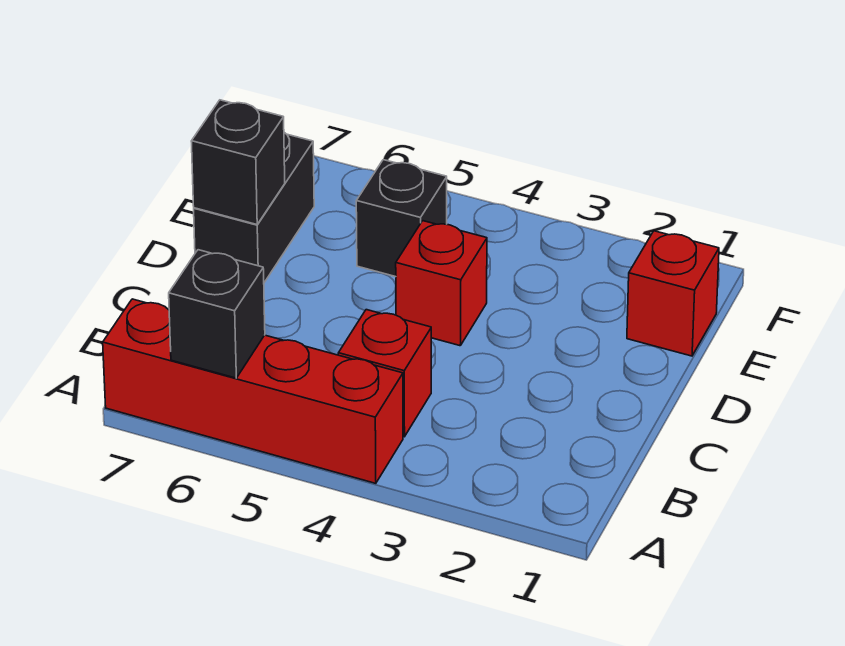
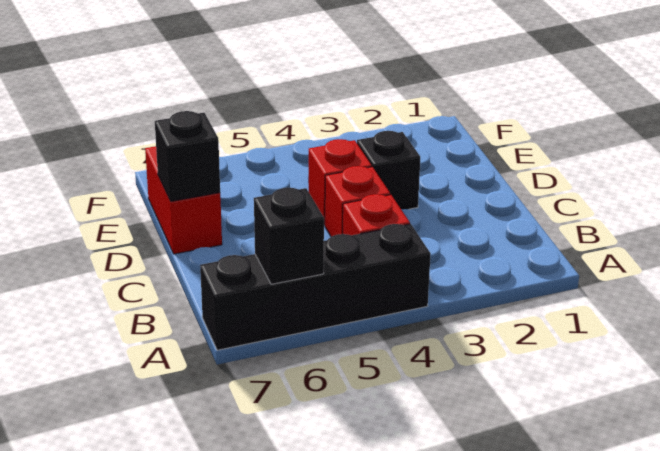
red 1x4 brick [103,299,403,483] -> black 1x4 brick [200,224,431,350]
black 1x2 brick [194,133,314,282] -> red 1x2 brick [145,146,222,254]
red 1x1 brick [627,231,719,356] -> red 1x1 brick moved to [325,166,390,237]
black 1x1 brick [356,160,447,277] -> black 1x1 brick moved to [357,131,420,209]

